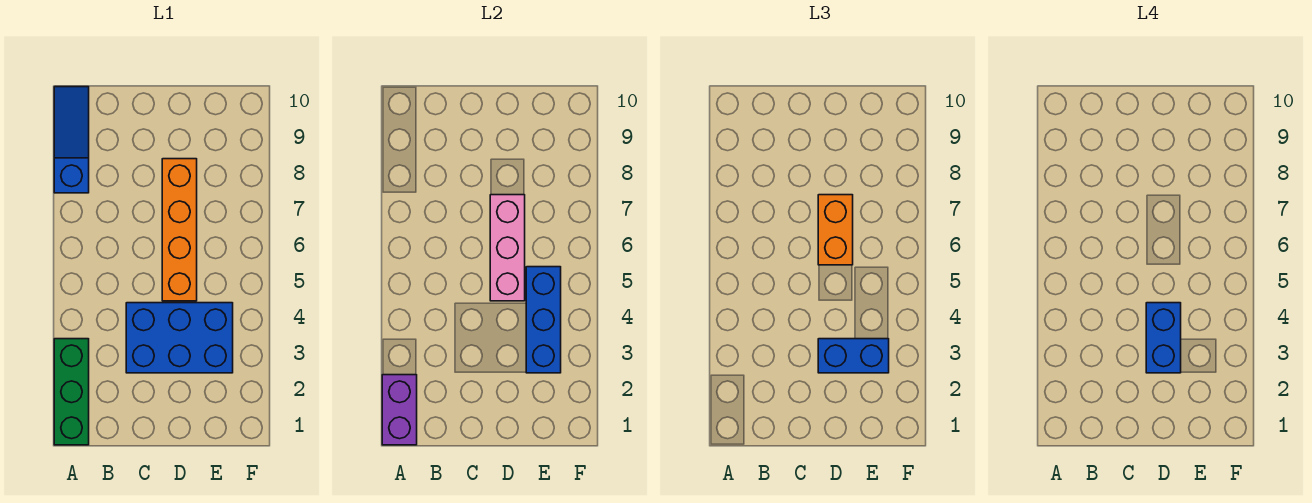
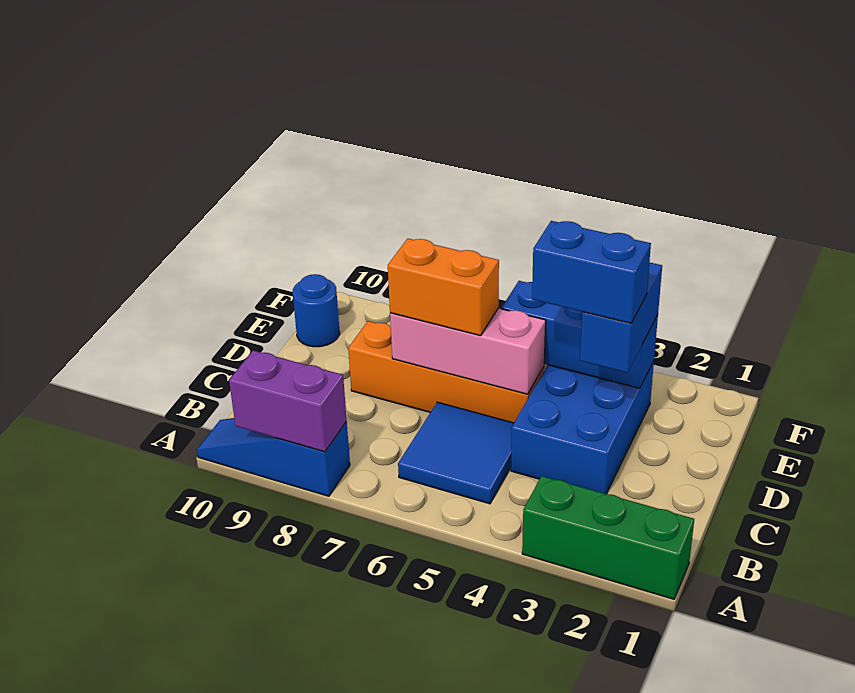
purple 1x2 brick [382,375,417,445] -> purple 1x2 brick moved to [229,350,347,452]
none -> blue 2x2 tile [398,402,514,504]
none -> blue 1x1 round brick [293,274,340,347]

